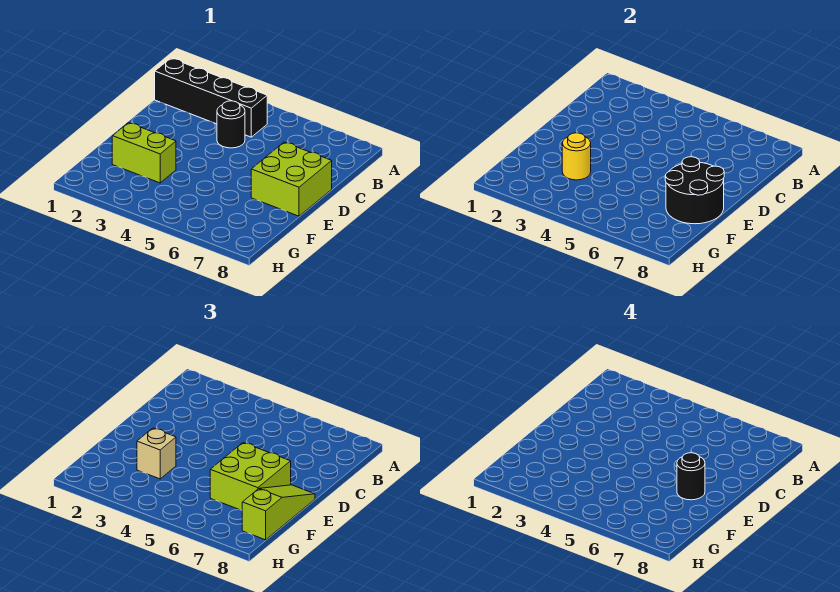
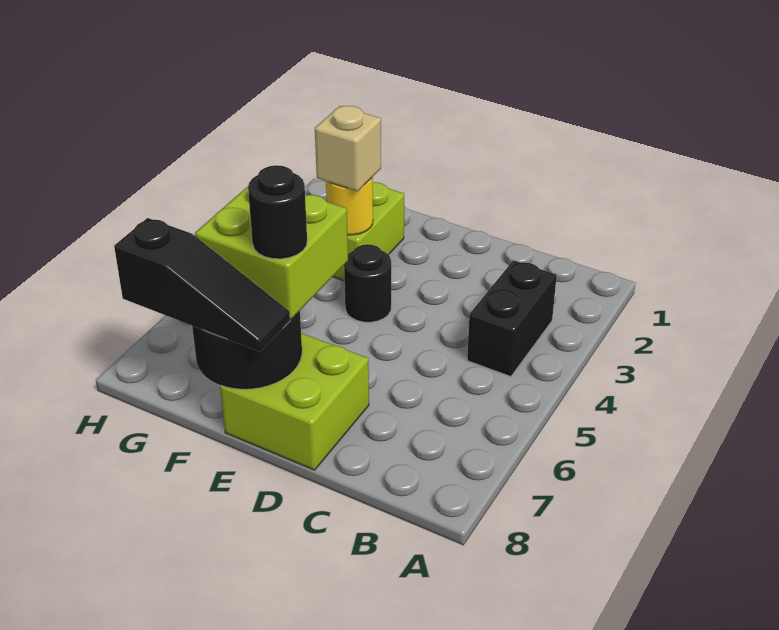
black 1x4 brick [155,58,267,137] -> black 1x2 brick [467,260,557,377]
black 1x1 round brick [217,101,245,148] -> black 1x1 round brick moved to [344,244,391,322]
lime 1x3 slope [242,485,315,540] -> black 1x3 slope [114,218,290,352]

